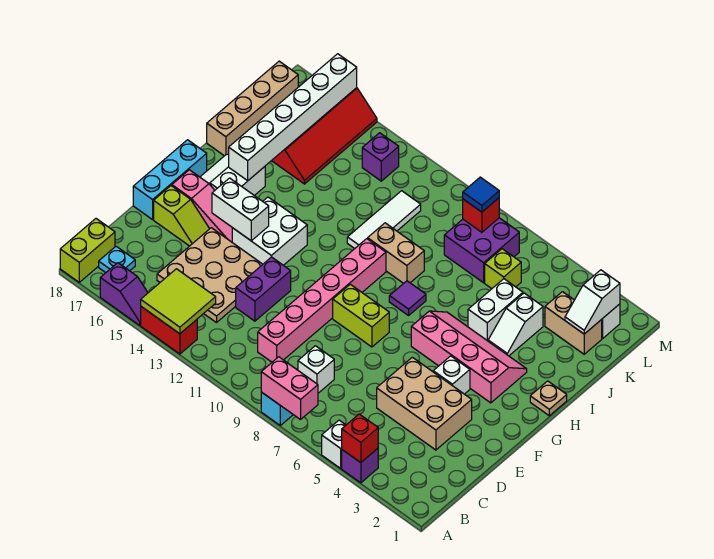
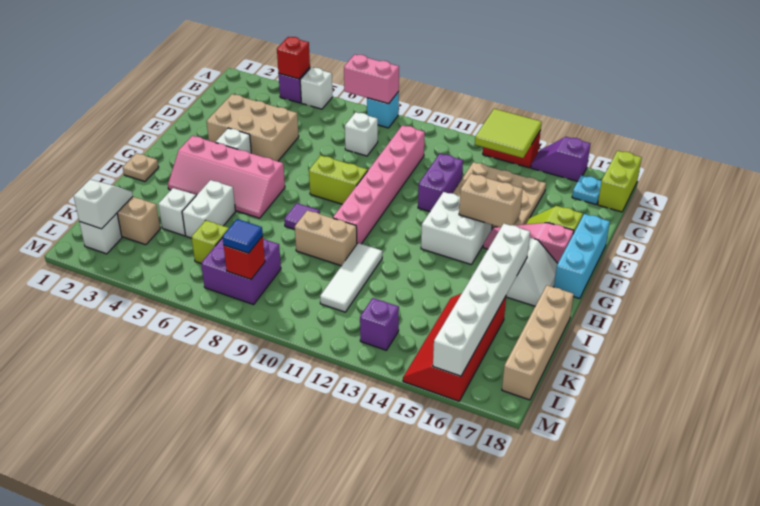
white 1x2 brick [212,178,269,241] -> tan 1x2 brick [459,174,523,227]

